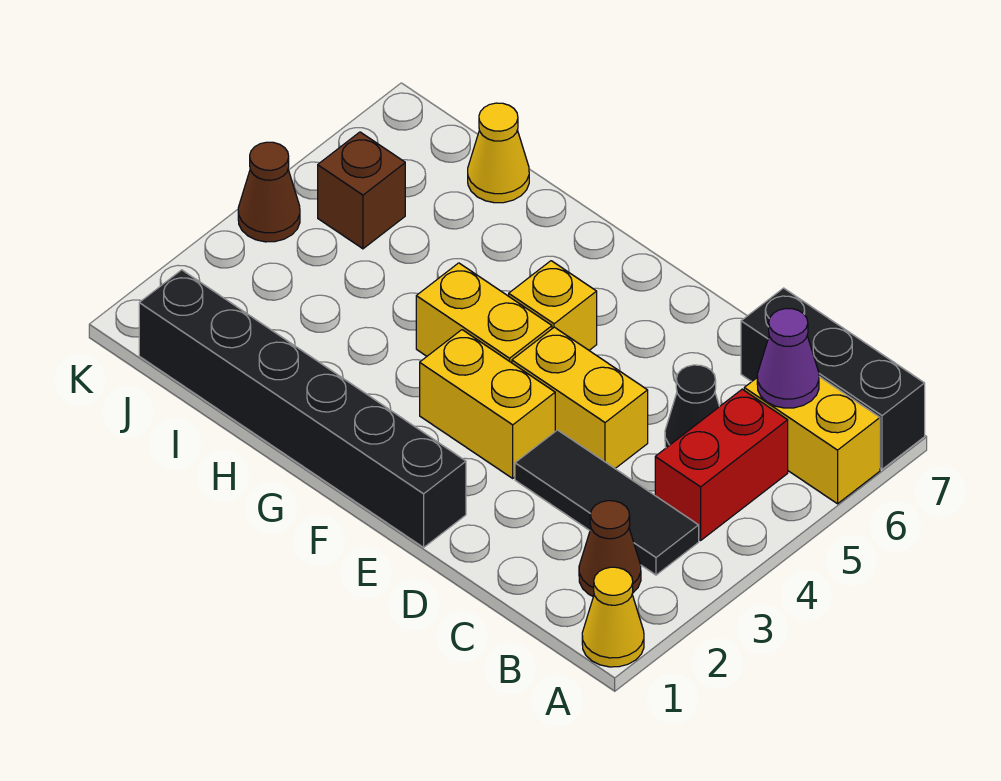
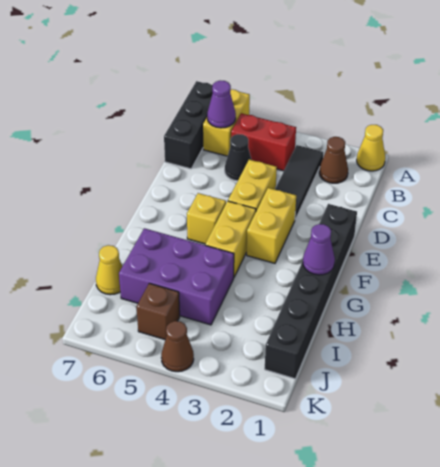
none -> purple 1x1 cone [303,224,335,275]
none -> purple 2x3 brick [119,228,234,325]

